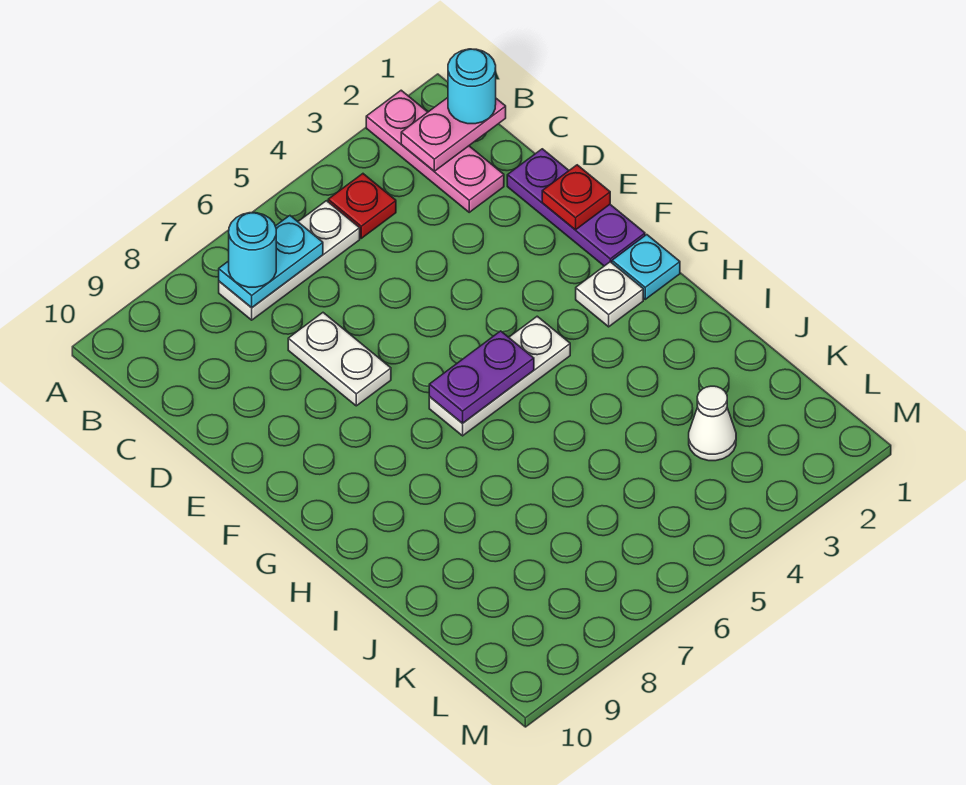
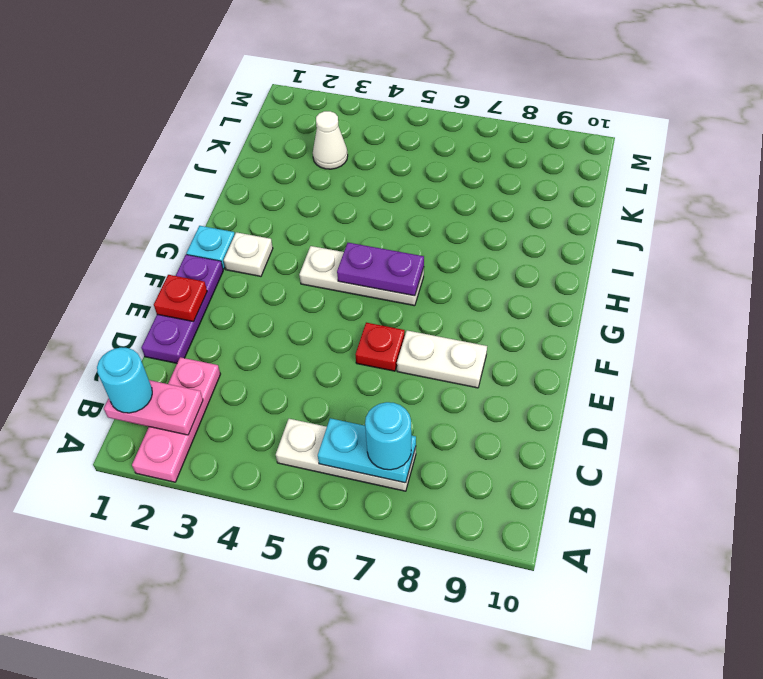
red 1x1 plate [328,174,396,238] -> red 1x1 plate moved to [356,323,405,371]
white 1x2 plate [288,313,391,406] -> white 1x2 plate turned to [397,330,487,388]

